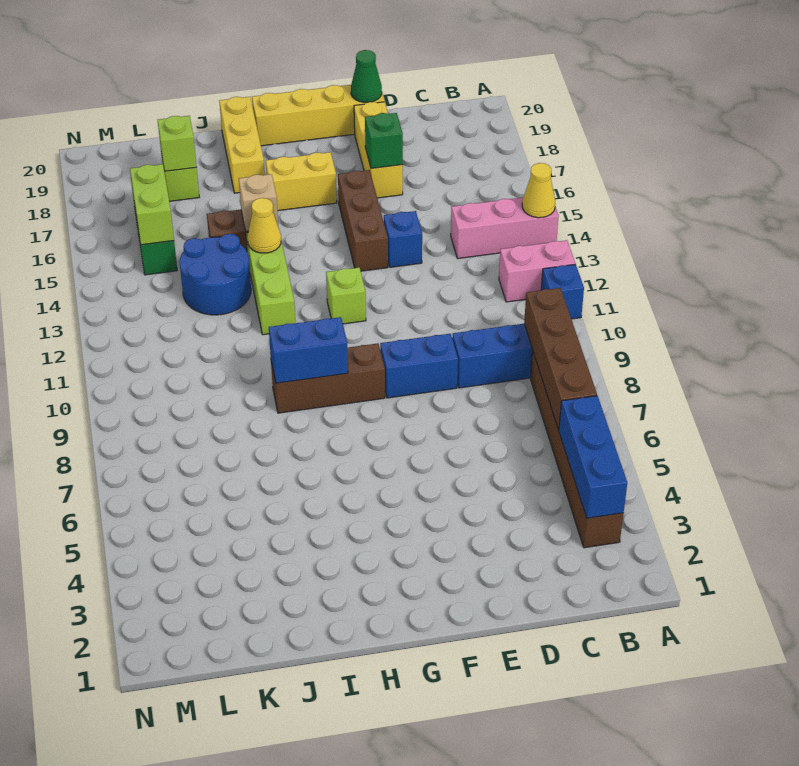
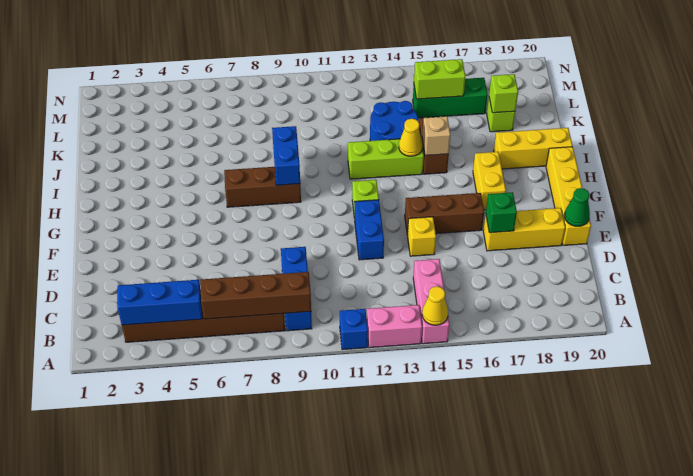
pink 1x2 brick [499,240,575,302] -> pink 1x2 brick turned to [367,305,422,348]
blue 1x2 brick [380,334,458,398] -> blue 1x2 brick moved to [355,200,384,260]
blue 1x1 brick [384,211,422,267] -> yellow 1x1 brick [408,217,436,256]
brown 1x3 brick [271,343,385,413] -> brown 1x3 brick turned to [224,167,301,207]

